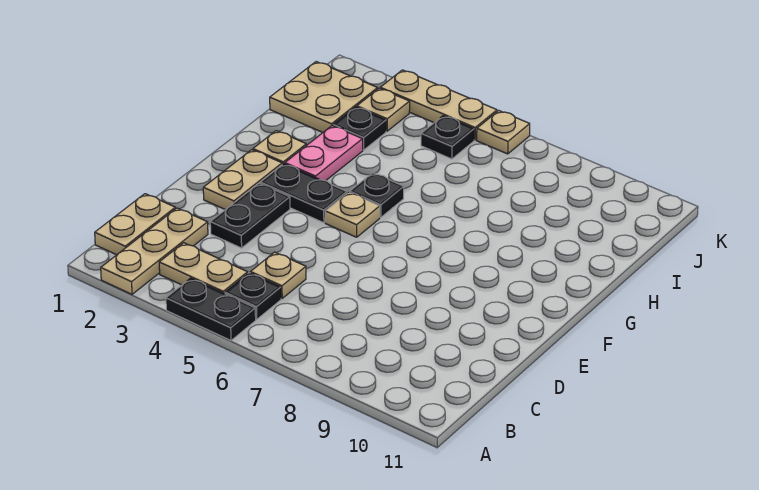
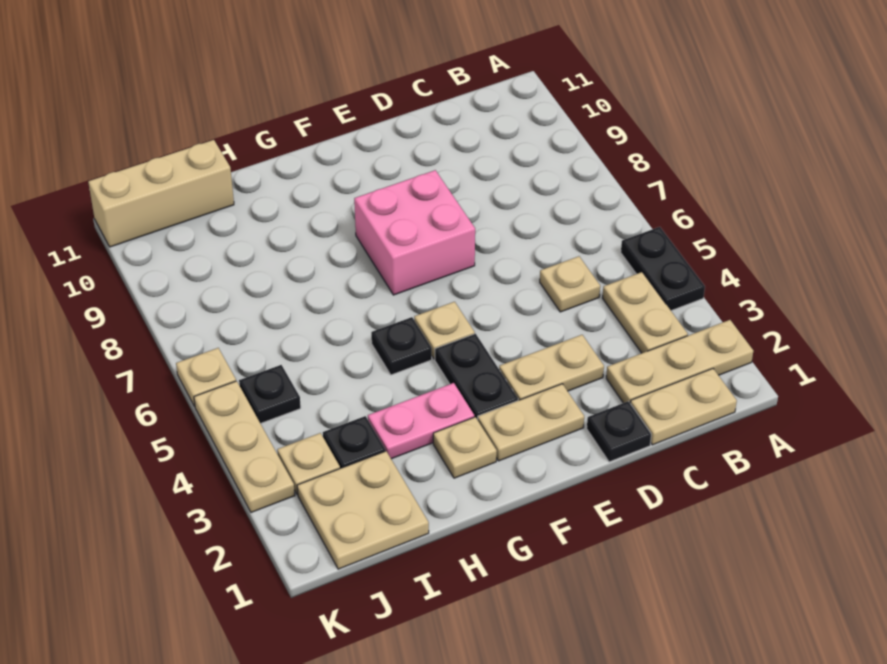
black 1x1 plate [225,273,281,319] -> black 1x1 plate moved to [587,401,651,462]
black 1x2 plate [210,183,290,248] -> tan 1x2 plate [499,335,604,400]
none -> pink 2x2 brick [354,170,475,295]
none -> tan 1x3 brick [88,140,234,247]

